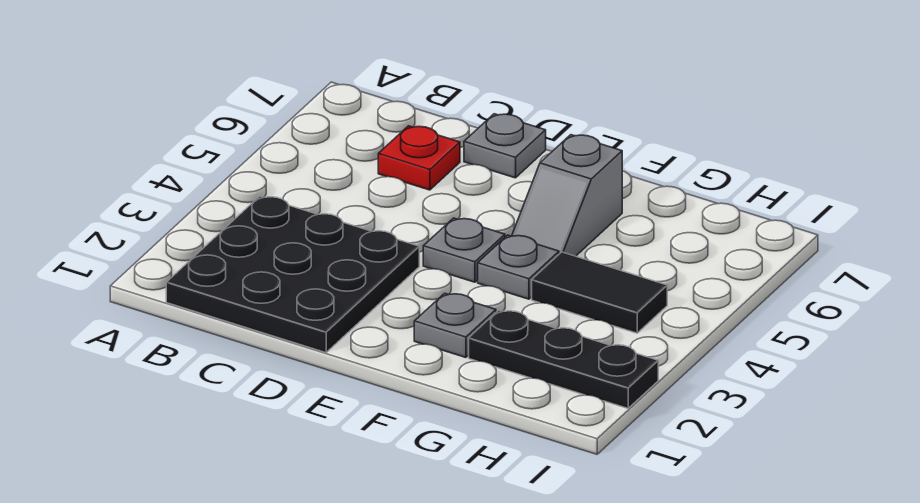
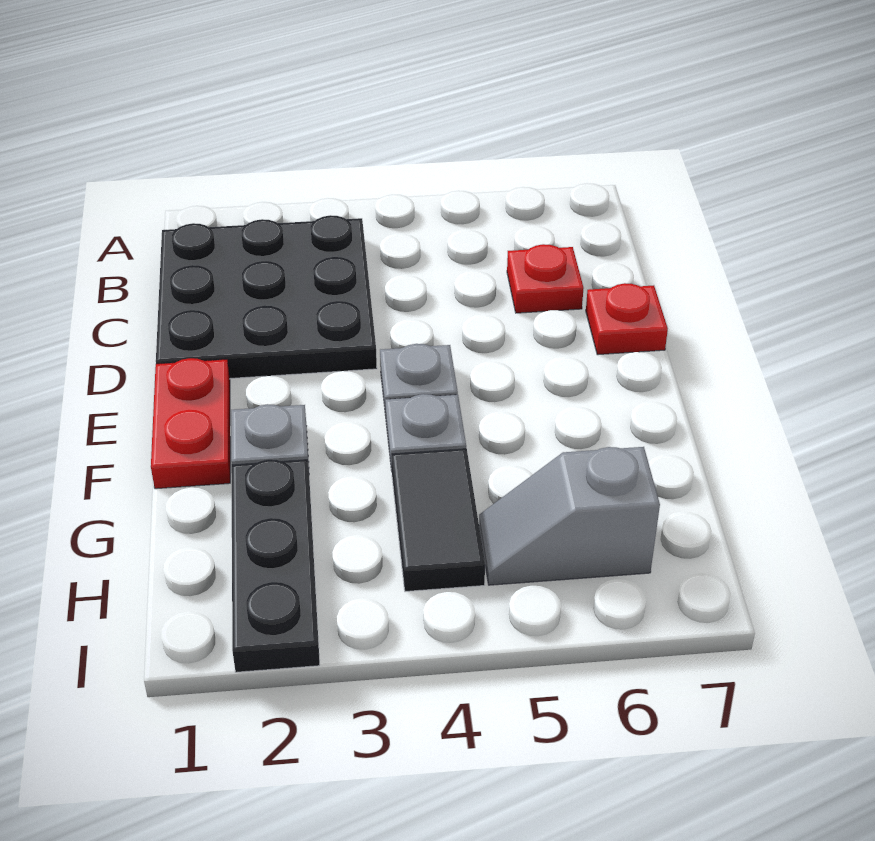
grey 1x1 plate [464,114,546,178] -> red 1x1 plate [586,283,668,355]
none -> red 1x2 plate [151,358,230,489]
grey 1x2 slope [512,135,622,256] -> grey 1x2 slope moved to [479,447,660,585]

